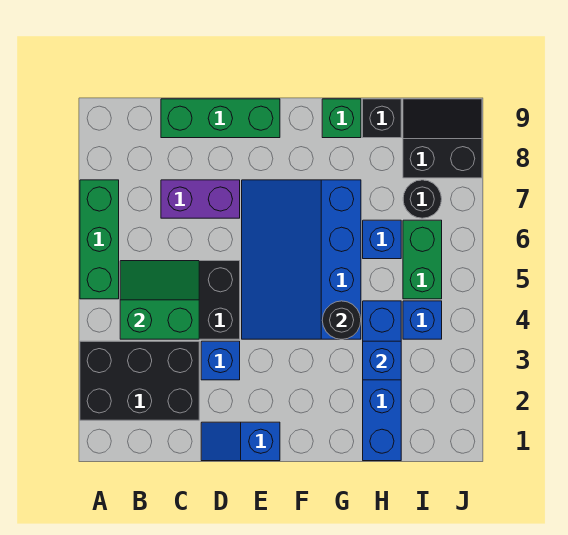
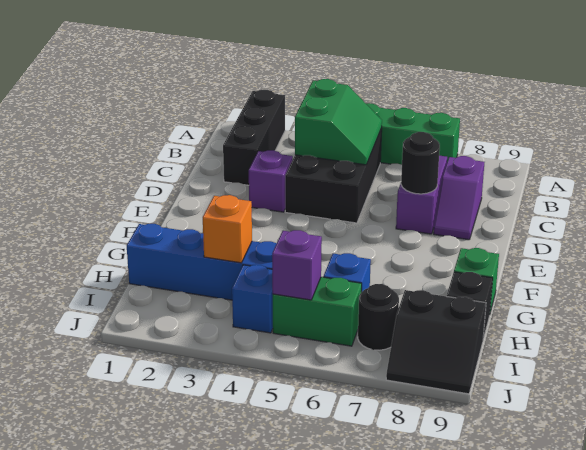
black 2x3 brick [80,341,199,420] -> black 1x3 brick [223,90,285,185]
none -> purple 1x2 slope [434,156,484,240]
green 1x3 brick [161,99,280,138] -> none
blue 1x2 slope [201,422,280,461] -> none
blue 1x1 brick [201,341,240,380] -> purple 1x1 brick [249,150,293,212]
blue 3x4 slope [242,180,361,339] -> none
black 1x1 round brick [322,301,361,339] -> black 1x1 round brick moved to [401,132,440,194]
blue 1x1 brick [363,341,401,380] -> orange 1x1 brick [203,195,252,263]
none -> purple 1x1 brick [272,230,322,300]
black 2x2 slope [403,99,482,178] -> black 2x2 slope turned to [386,290,486,394]

